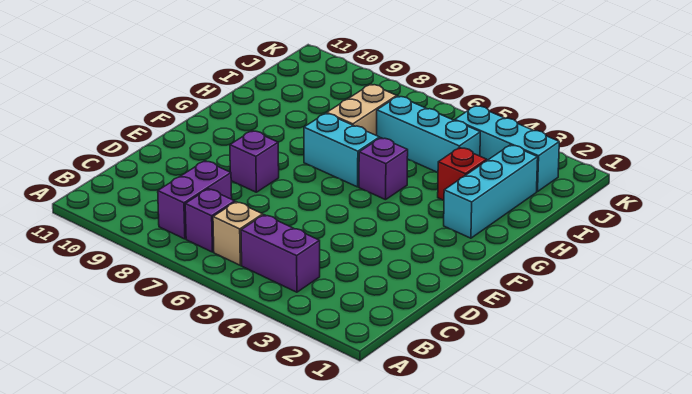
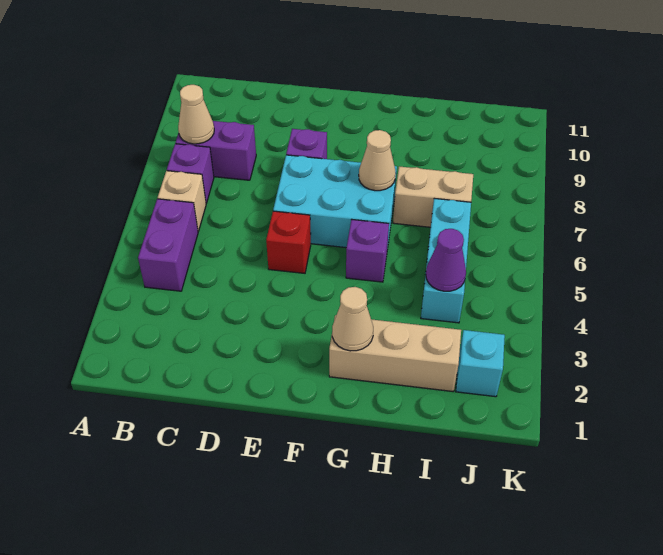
none -> tan 1x1 cone [178,85,214,144]
cyan 1x3 brick [444,145,538,238] -> tan 1x3 brick [329,315,461,391]
none -> tan 1x1 cone [332,287,373,351]
cyan 1x2 brick [304,113,380,187] -> cyan 2x3 brick [273,155,397,249]
none -> tan 1x1 cone [359,130,396,191]
red 1x1 brick [438,147,487,200] -> red 1x1 brick moved to [266,211,311,273]
none -> purple 1x1 cone [426,229,466,291]
cyan 1x3 brick [455,106,559,192] -> cyan 1x1 brick [456,330,505,397]

